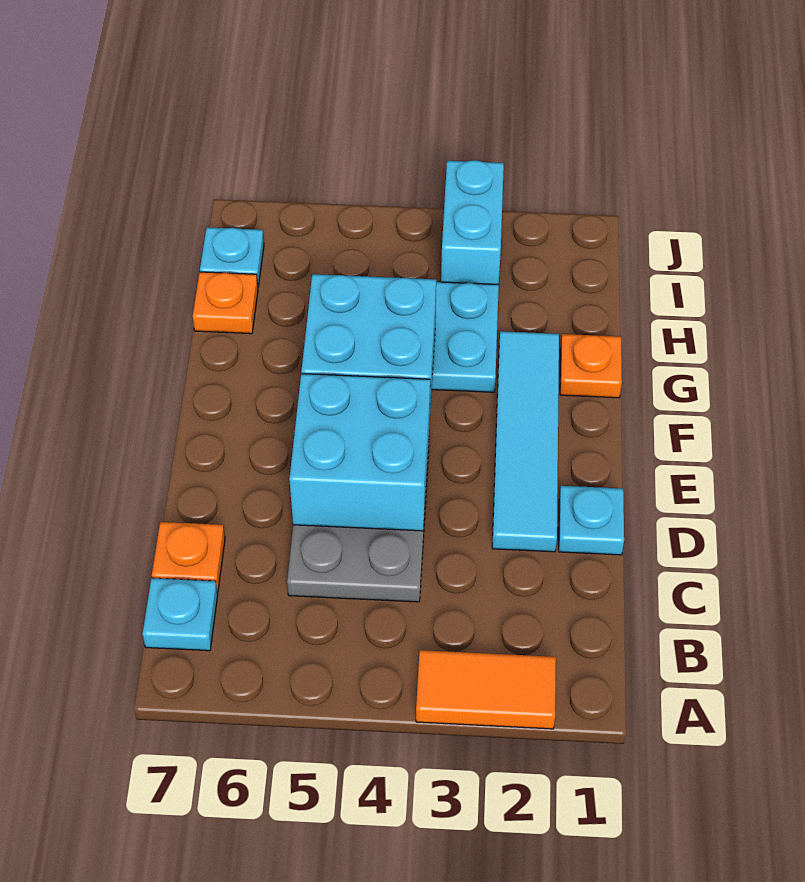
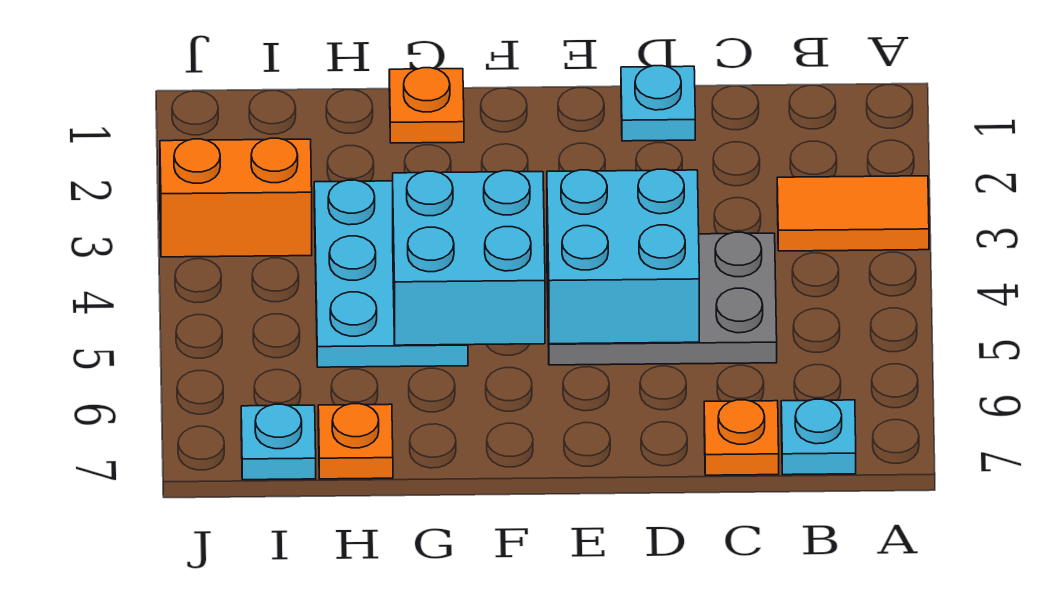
orange 1x2 tile [416,650,556,729] -> orange 1x2 tile turned to [777,176,929,251]
cyan 1x4 tile [492,331,559,552] -> none
cyan 1x2 brick [441,160,504,284] -> orange 1x2 brick [160,138,312,257]

